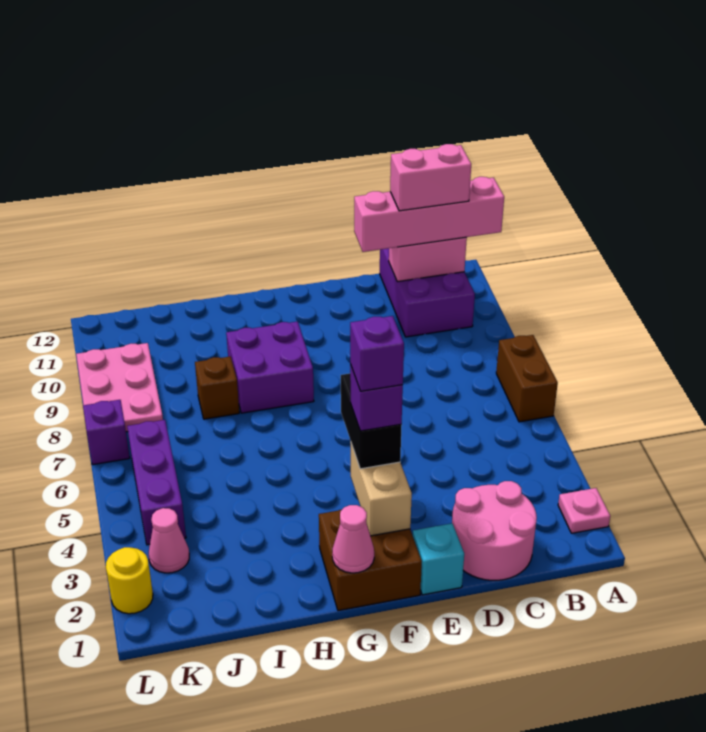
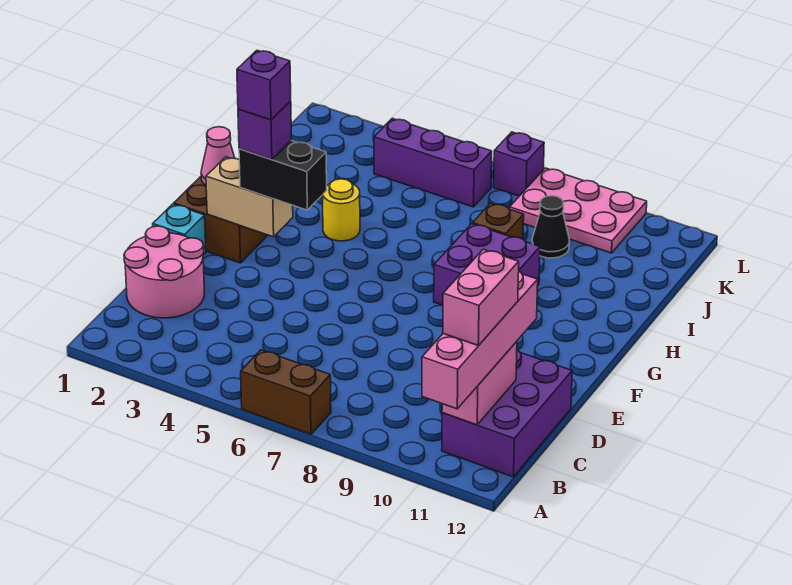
pink 1x1 plate [558,488,610,533] -> none
purple 2x3 brick [380,248,475,337] -> purple 2x3 brick turned to [442,350,572,477]
none -> black 1x1 cone [532,196,569,258]
pink 1x1 cone [149,508,189,573] -> none
yellow 1x1 round brick [106,547,153,614] -> yellow 1x1 round brick moved to [323,179,360,241]

